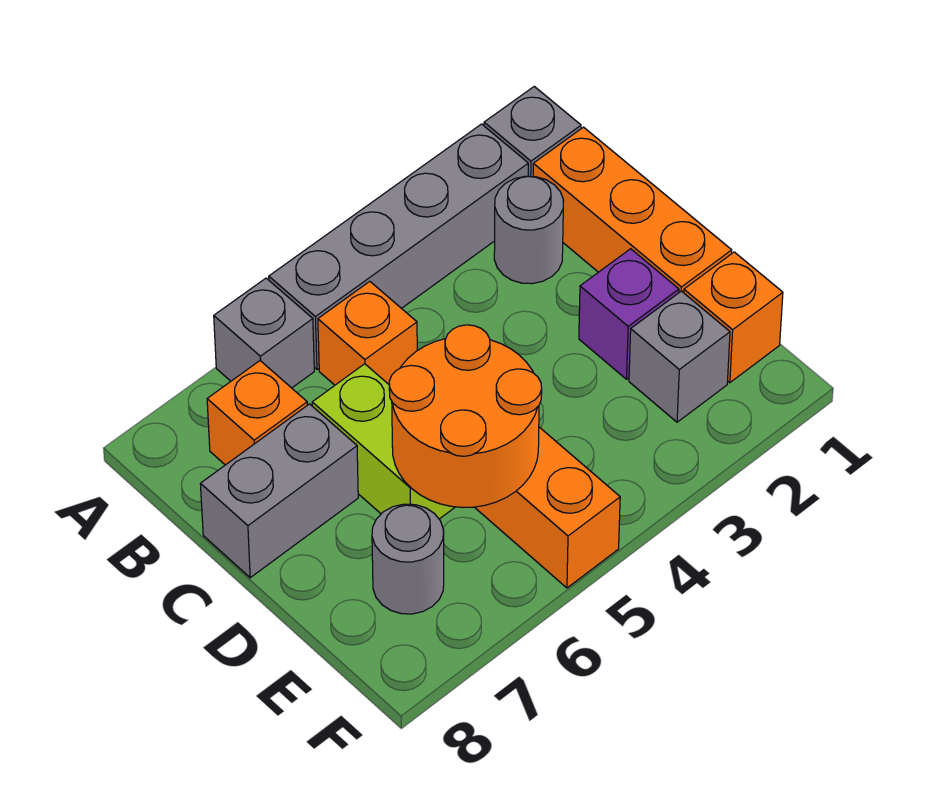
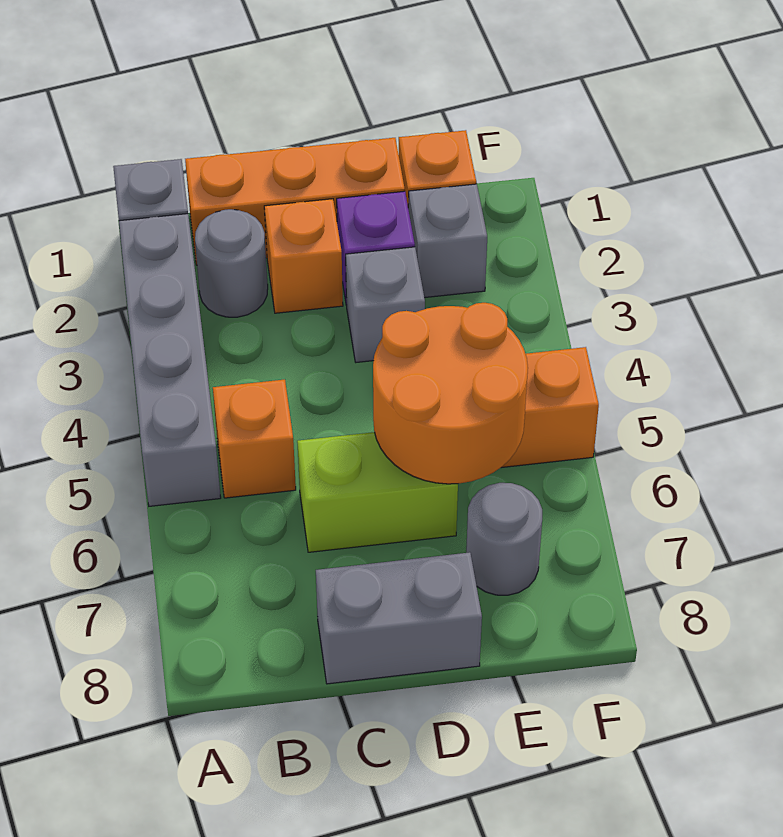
grey 1x1 brick [214,278,314,388] -> grey 1x1 brick moved to [346,247,425,362]
orange 1x1 brick [207,361,307,465] -> orange 1x1 brick moved to [264,199,343,313]
grey 1x2 brick [201,404,358,578] -> grey 1x2 brick turned to [316,552,482,684]

